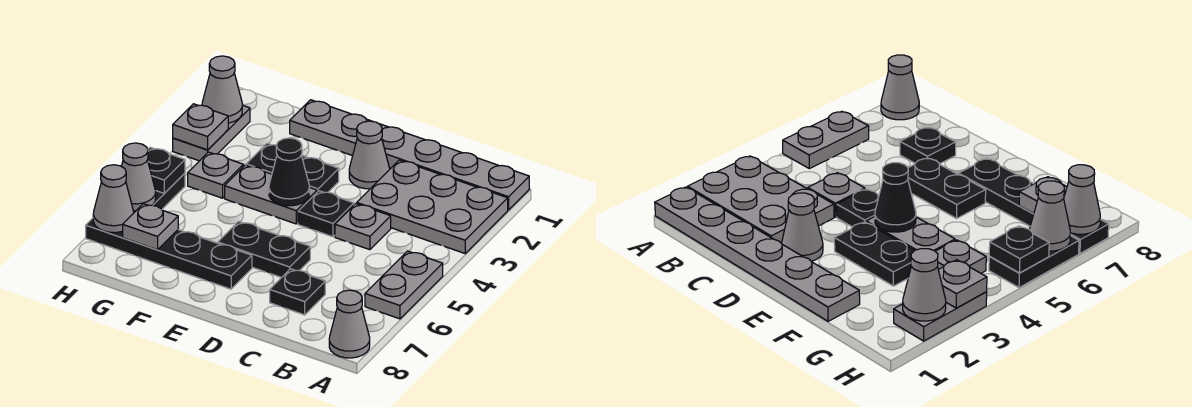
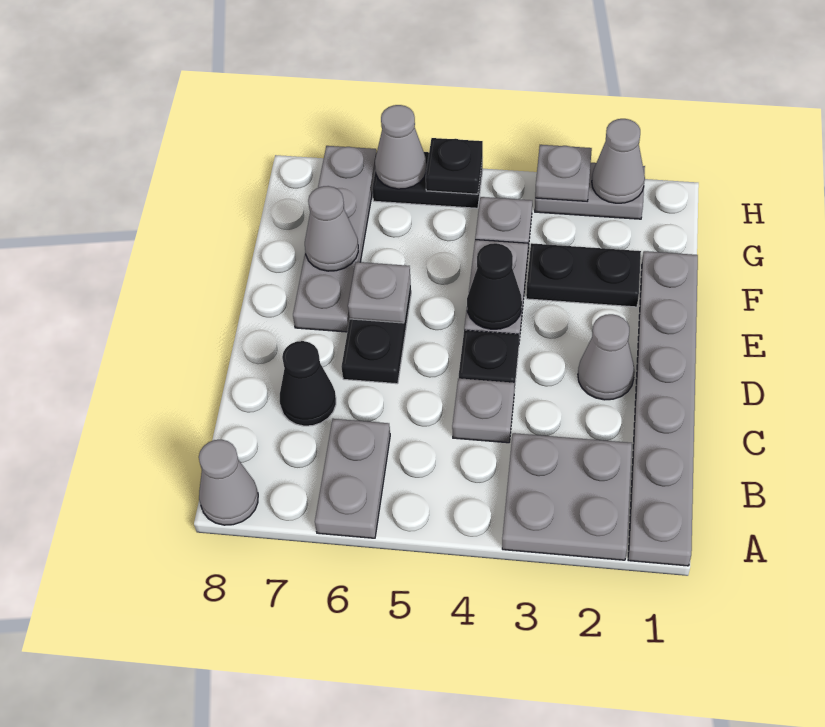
grey 2x3 plate [357,160,508,253] -> grey 2x2 plate [502,433,632,560]
grey 1x2 plate [365,251,443,319] -> grey 1x2 plate turned to [315,419,390,538]
black 1x1 plate [270,269,325,315] -> black 1x1 cone [280,341,336,426]
black 1x2 plate [246,143,339,192] -> black 1x2 plate turned to [526,243,641,307]
black 1x4 plate [86,218,252,289] -> grey 1x4 plate [293,146,377,332]
grey 1x1 plate [123,204,178,250] -> grey 1x1 plate moved to [348,262,410,323]
grey 1x1 cone [93,165,134,233] -> grey 1x1 cone moved to [305,186,358,271]

